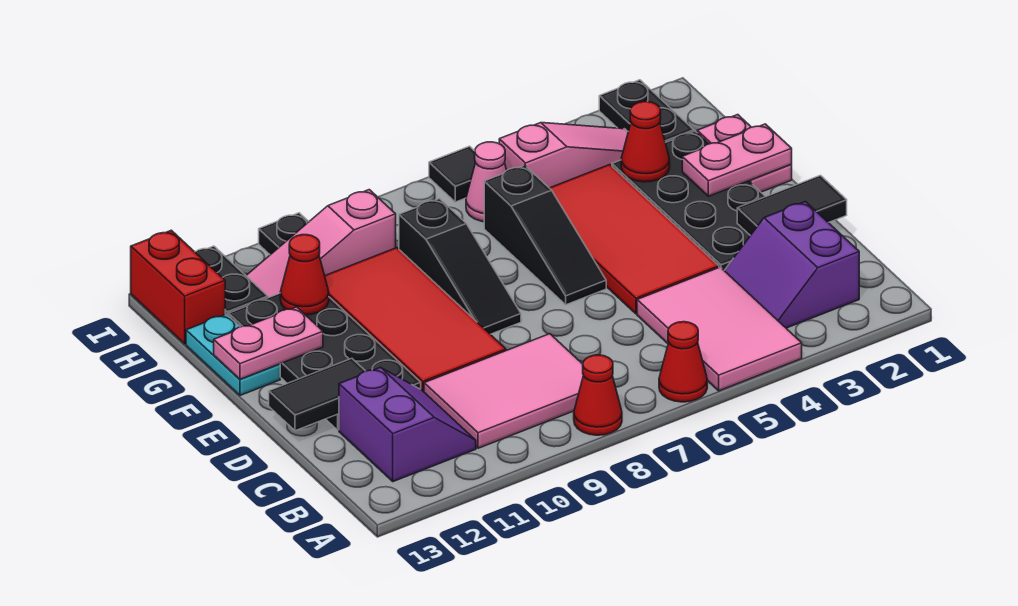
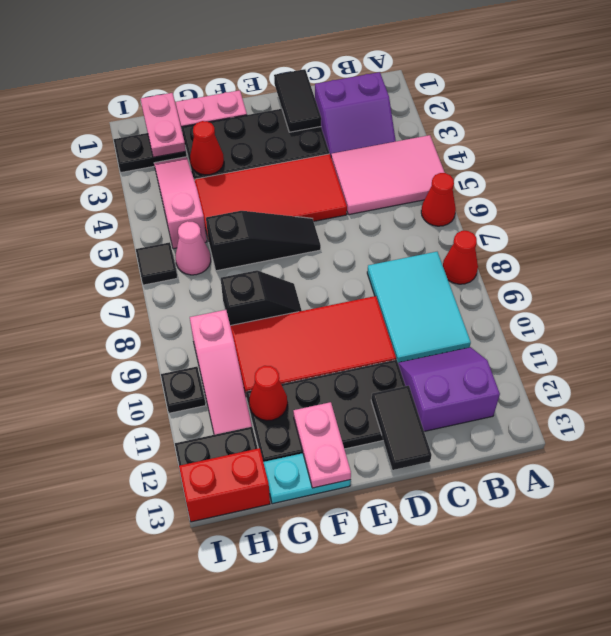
pink 2x3 tile [424,334,583,448] -> cyan 2x3 tile [367,252,471,363]
black 1x3 slope [399,199,521,334] -> black 1x2 slope [221,270,302,326]
pink 1x2 plate [682,124,792,196] -> pink 1x2 plate moved to [141,93,186,157]

